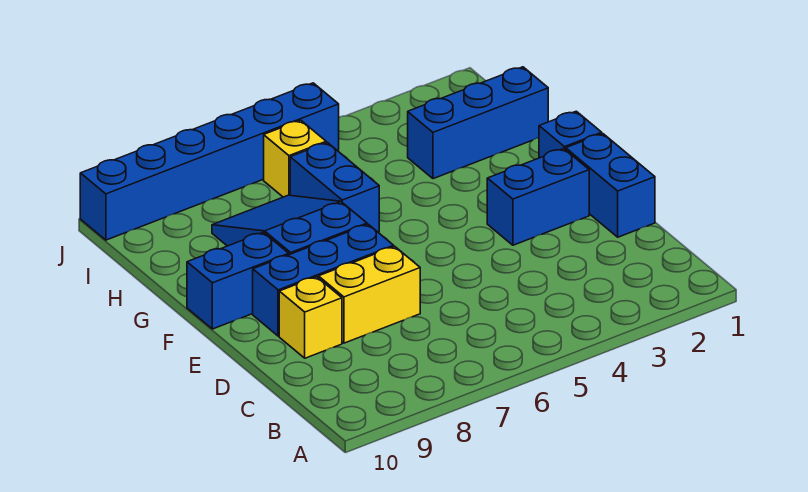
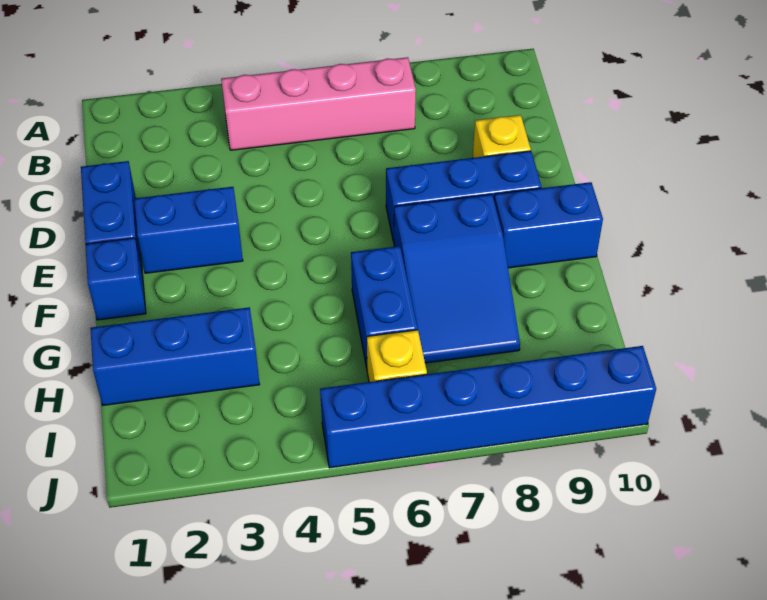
none -> pink 1x4 brick [221,57,416,150]
yellow 1x2 brick [319,247,420,343] -> none

